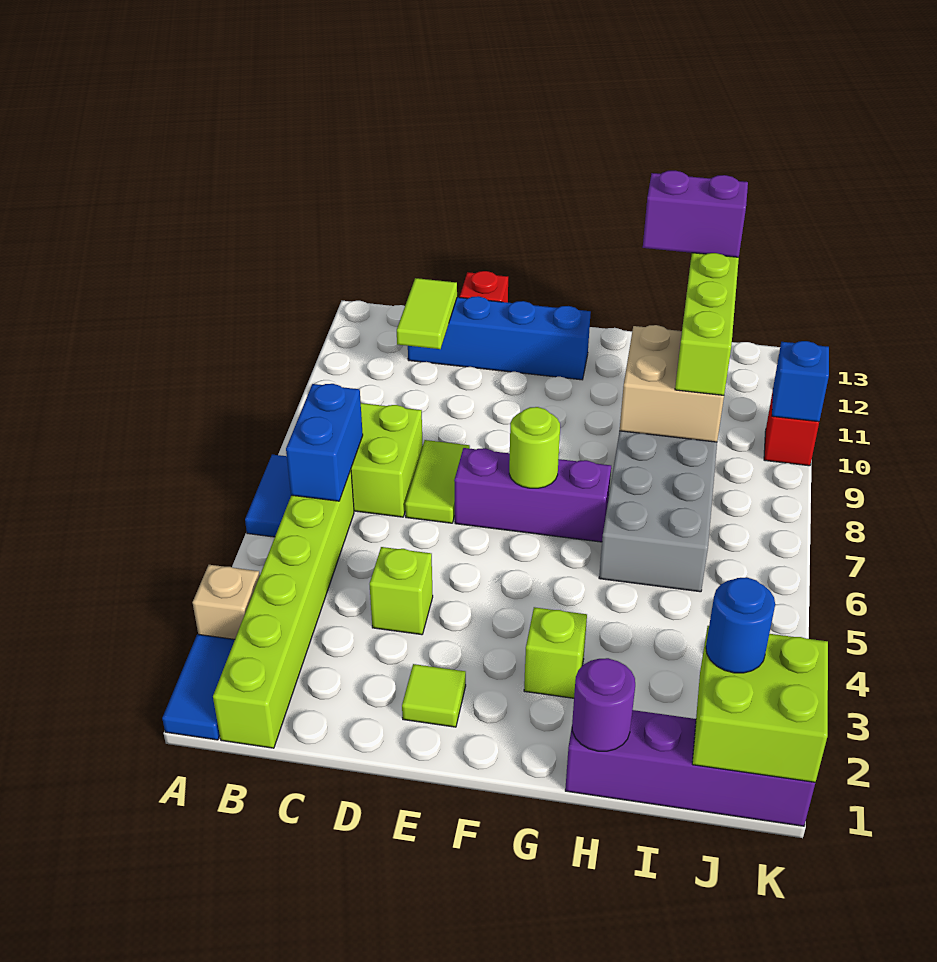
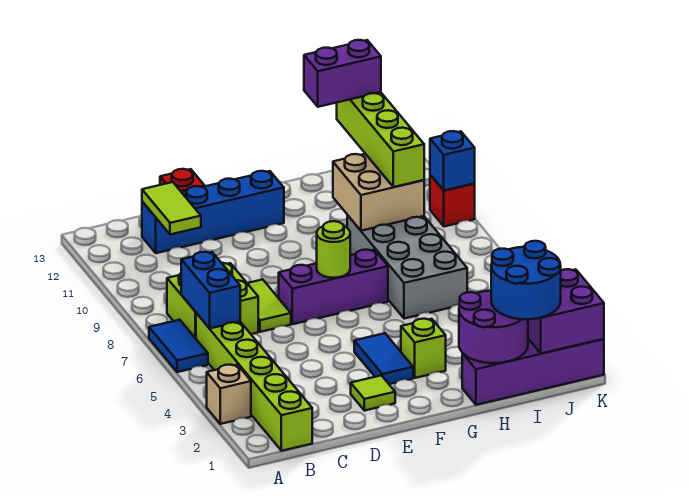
blue 1x2 tile [162,634,235,740] -> blue 1x2 tile moved to [354,333,413,384]
lime 1x1 brick [370,547,433,635] -> none
purple 1x1 round brick [572,658,635,751] -> purple 2x2 round brick [459,291,528,363]
lime 2x2 brick [692,626,828,782] -> purple 2x2 brick [528,269,604,354]
blue 1x1 round brick [706,577,775,673] -> blue 2x2 round brick [491,241,561,319]

